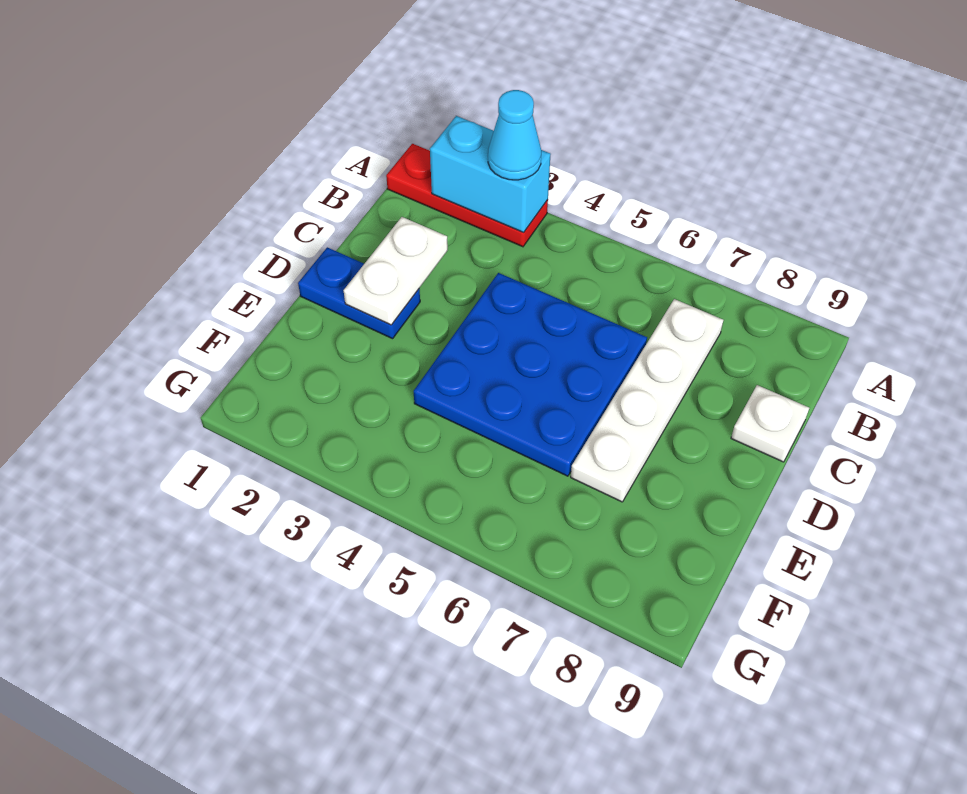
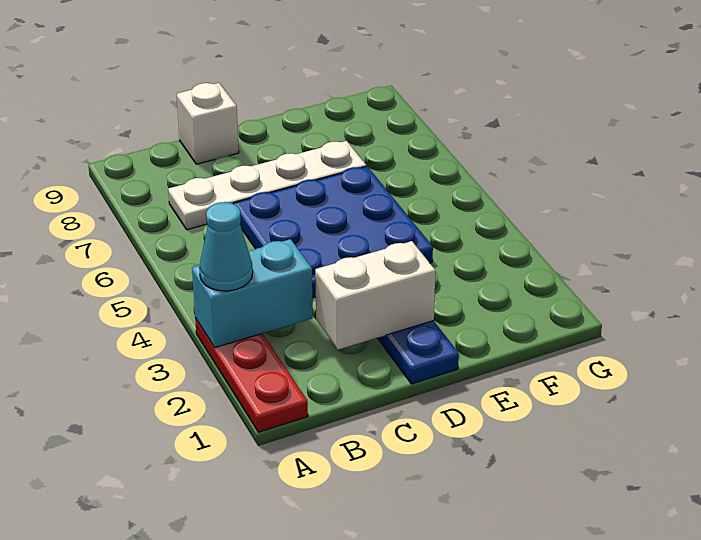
cyan 1x2 brick [430,116,551,232] -> cyan 1x2 brick turned to [192,239,313,348]
white 1x2 plate [344,217,448,325] -> white 1x2 brick [315,241,435,350]
white 1x1 plate [731,385,809,462] -> white 1x1 brick [177,83,239,164]

